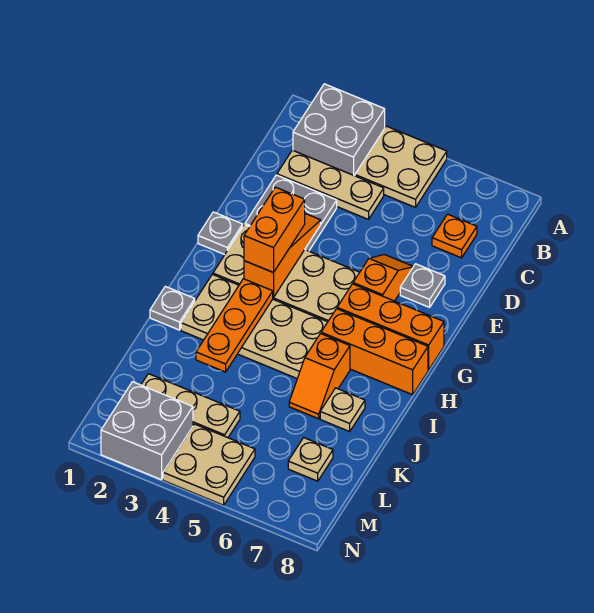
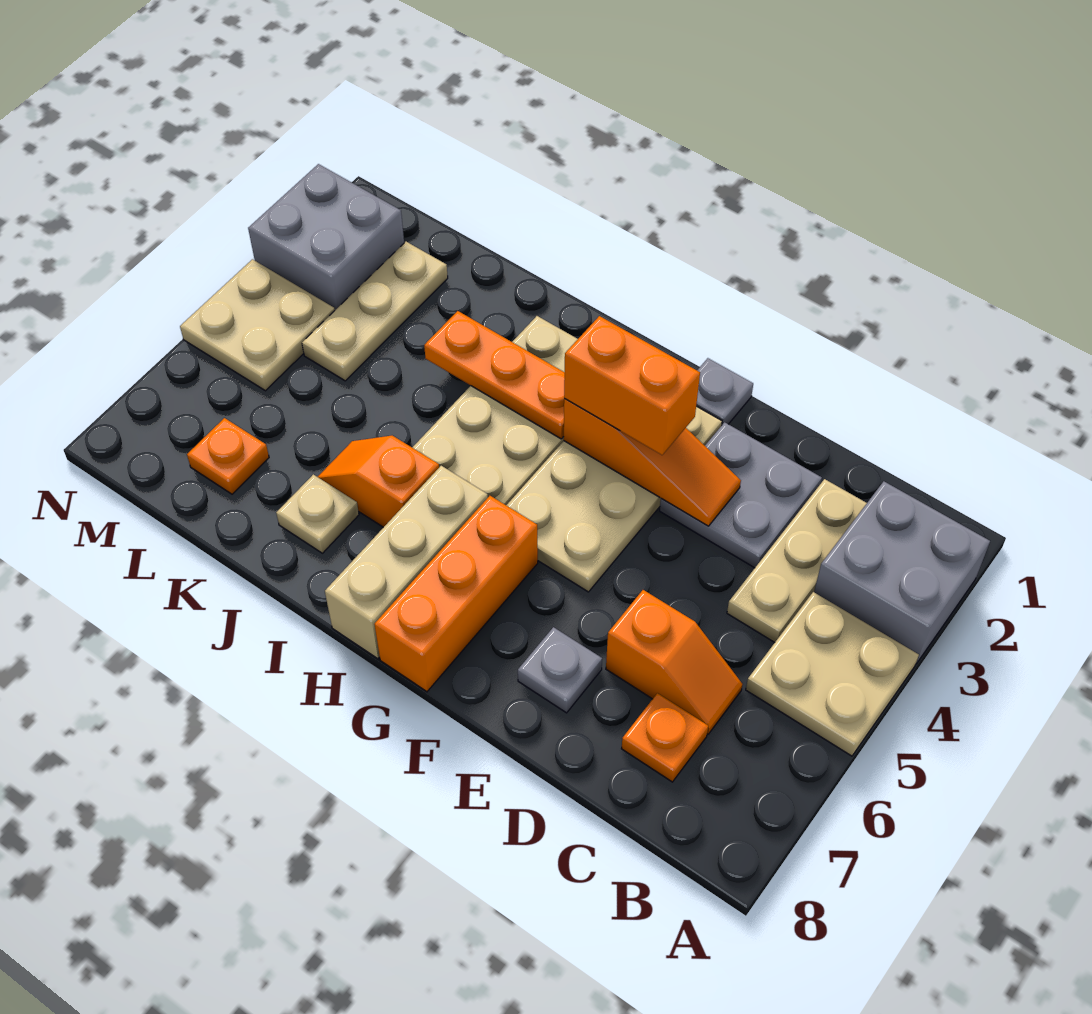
orange 1x2 slope [353,255,413,301] -> orange 1x2 slope moved to [606,590,742,734]
orange 1x3 brick [321,309,428,395] -> tan 1x3 brick [325,466,488,659]
grey 1x1 plate [150,286,195,330] -> none
tan 1x1 plate [288,438,333,481] -> orange 1x1 plate [187,418,269,494]

